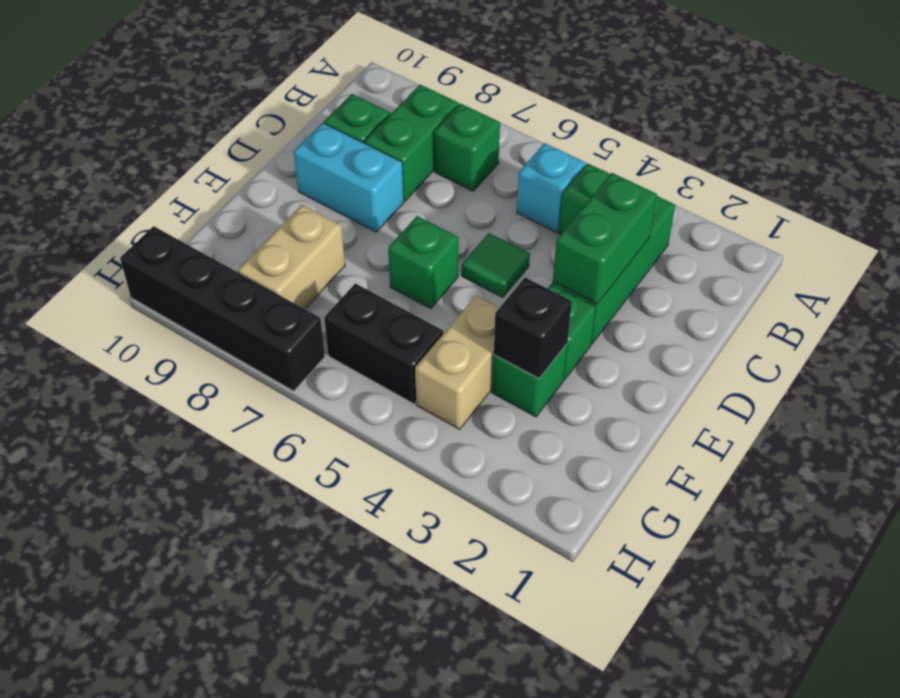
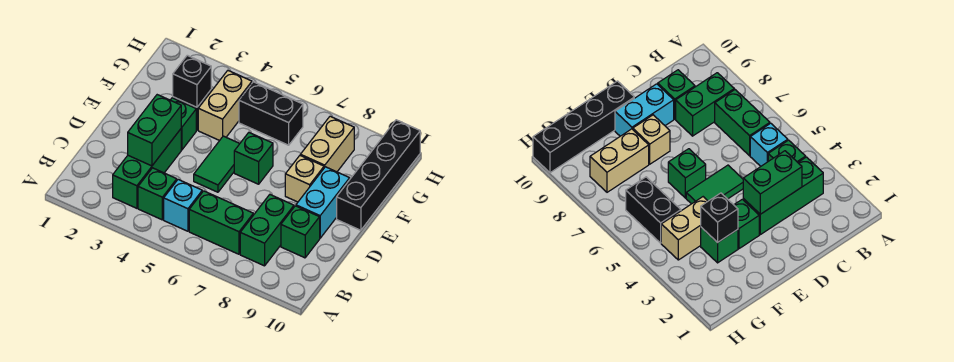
green 1x1 brick [434,104,500,191] -> green 1x2 brick [189,191,253,254]
green 1x1 tile [462,233,530,298] -> green 1x2 tile [194,136,240,192]
cyan 1x2 brick [294,123,404,232] -> cyan 1x2 brick turned to [296,167,350,238]
none -> tan 1x1 brick [285,156,324,202]
black 1x4 brick [120,226,325,391] -> black 1x4 brick turned to [337,120,420,230]

